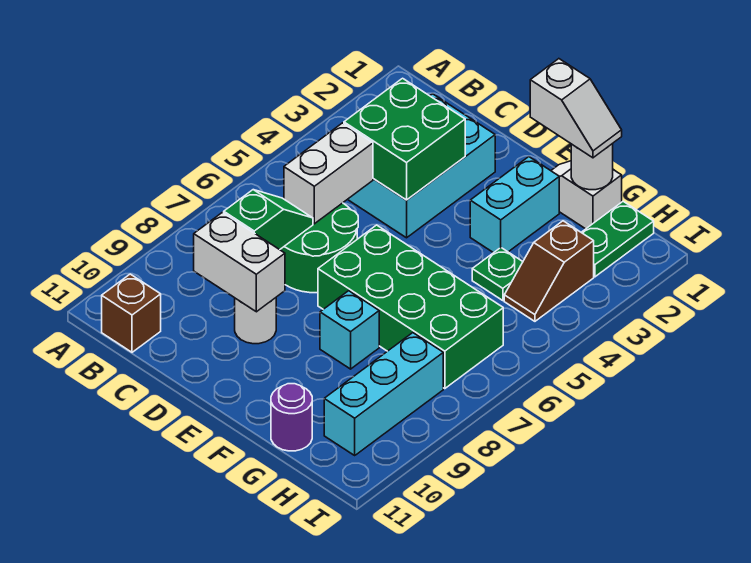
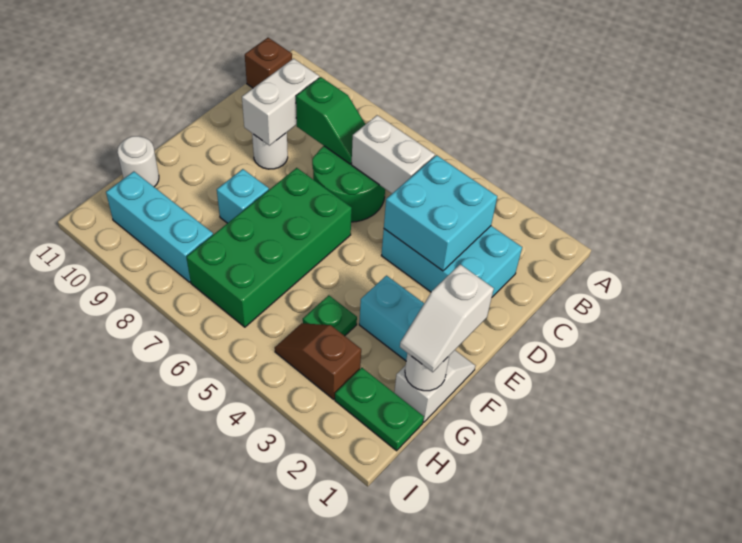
green 2x2 brick [344,78,465,200] -> cyan 2x2 brick [384,155,497,271]
purple 1x1 round brick [271,384,312,451] -> white 1x1 round brick [117,136,159,187]

